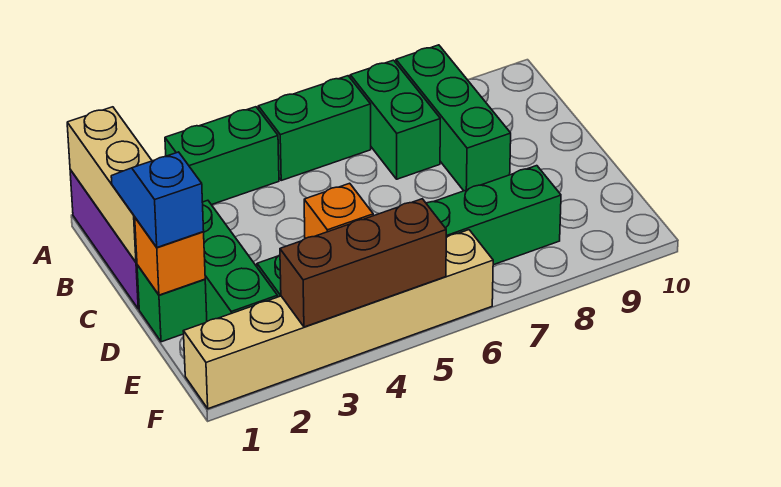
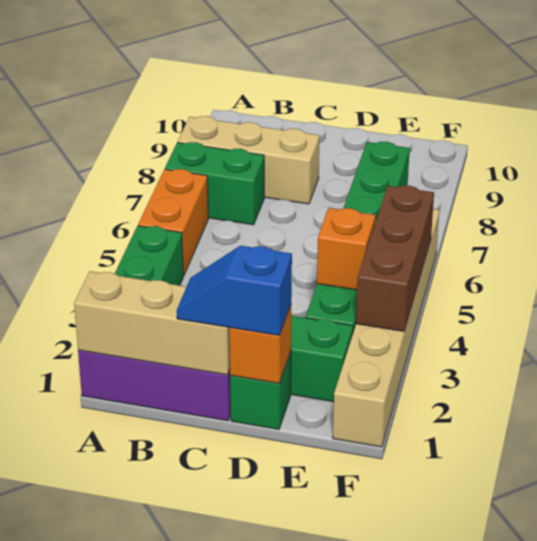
green 1x2 brick [258,76,371,180] -> orange 1x2 brick [138,169,208,275]
green 1x3 brick [396,45,511,191] -> tan 1x3 brick [178,116,320,204]

